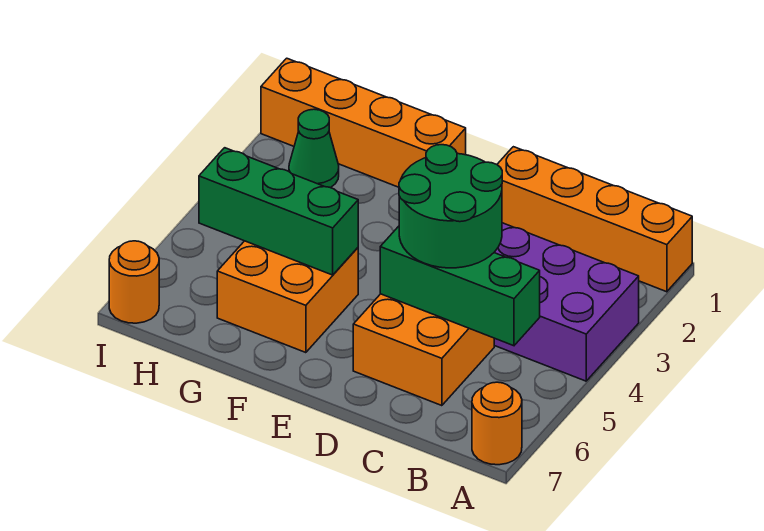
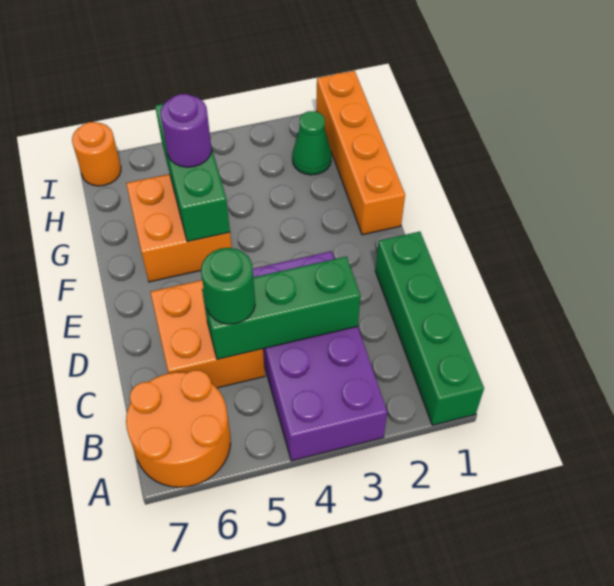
orange 1x4 brick [497,147,692,292] -> green 1x4 brick [375,232,484,425]
orange 1x1 round brick [472,382,522,465] -> orange 2x2 round brick [126,370,231,487]
green 1x3 brick [380,226,540,346] -> green 1x3 brick turned to [202,257,361,359]
green 2x2 round brick [399,145,502,268] -> green 1x1 round brick [201,248,255,324]
none -> purple 1x1 round brick [161,94,212,167]

